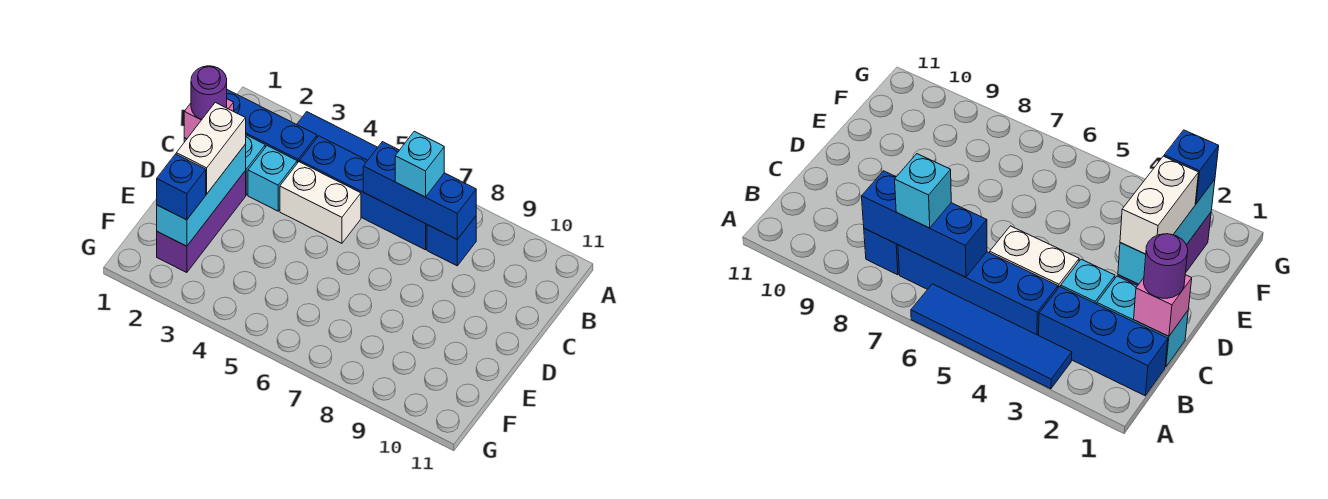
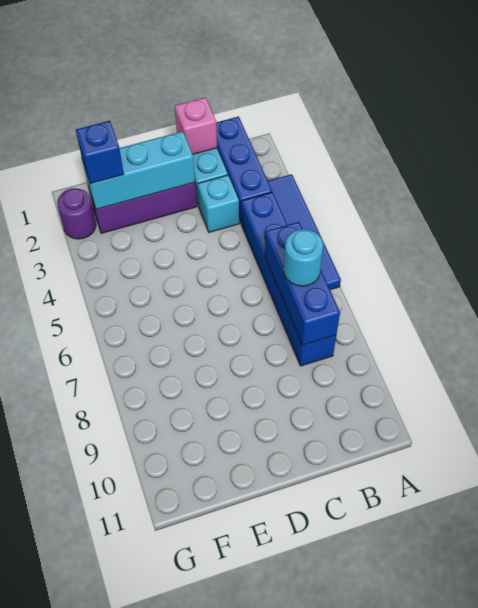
cyan 1x1 brick [395,131,444,197] -> cyan 1x1 round brick [284,229,323,286]
purple 1x1 round brick [191,66,227,119] -> purple 1x1 round brick moved to [57,188,96,239]
white 1x2 brick [280,162,361,243] -> none
white 1x2 brick [176,102,246,194] -> none

